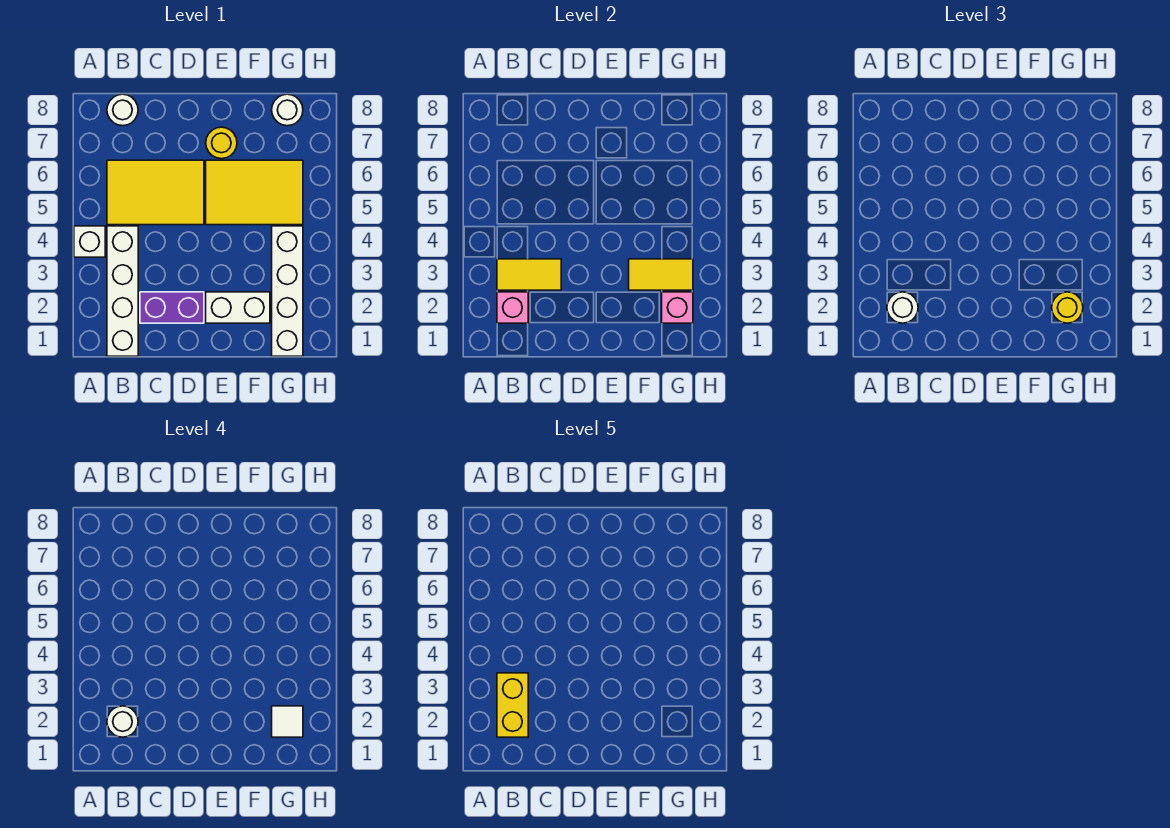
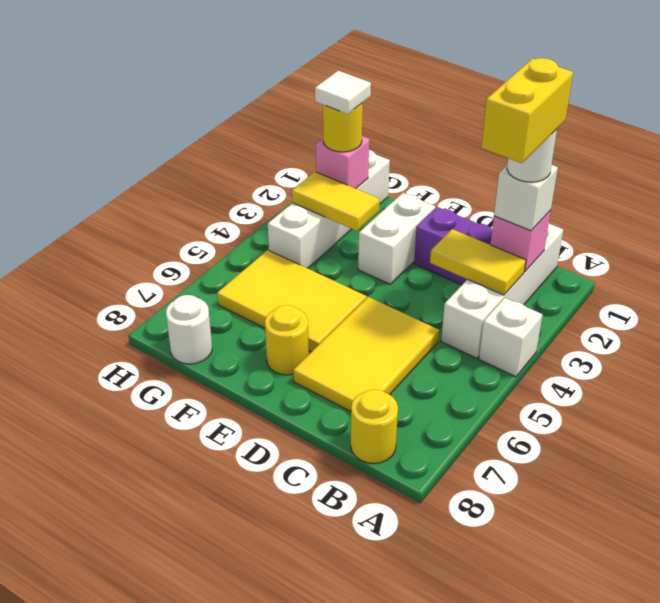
white 1x1 round brick [887,292,918,323] -> white 1x1 brick [494,165,558,231]
yellow 2x3 tile [107,160,204,225] -> yellow 2x3 tile turned to [293,297,439,412]
white 1x1 round brick [107,94,138,126] -> yellow 1x1 round brick [351,389,398,463]
white 1x2 brick [206,292,270,323] -> white 1x2 brick turned to [358,193,435,284]

